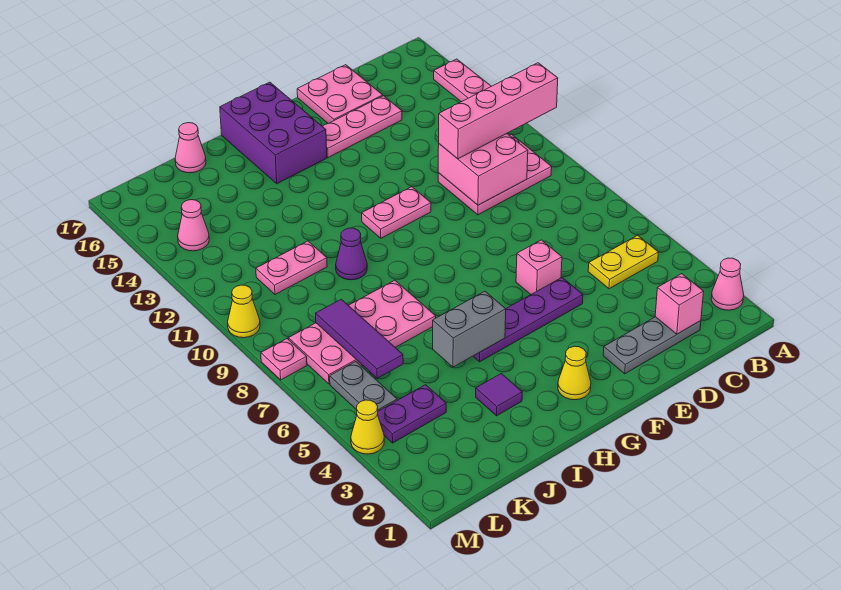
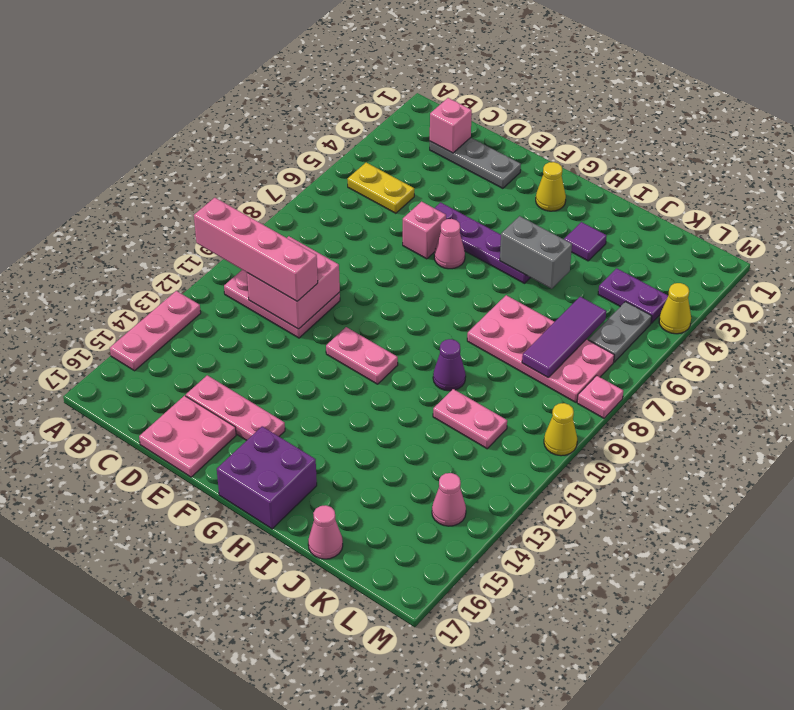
pink 1x1 cone [711,258,744,310] -> pink 1x1 cone moved to [434,219,465,269]
purple 2x3 brick [220,82,327,184] -> purple 2x2 brick [217,426,317,529]

